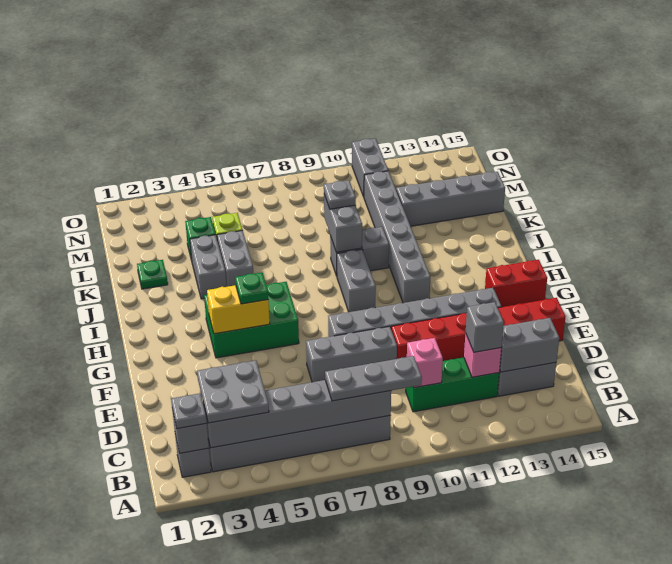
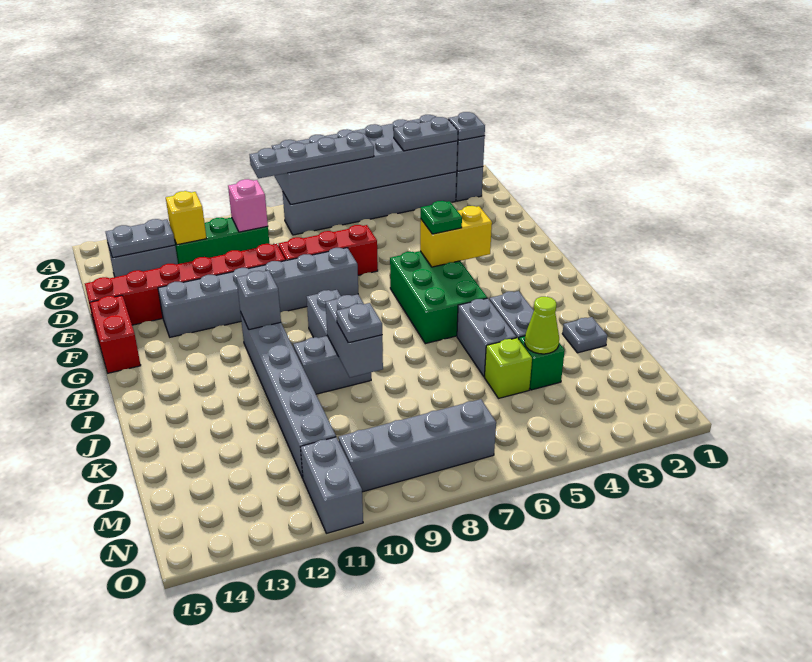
grey 1x6 brick [203,380,391,448] -> grey 2x6 brick [272,115,458,205]
grey 2x2 plate [197,360,269,423] -> grey 1x2 plate [394,117,458,151]
grey 1x3 plate [325,356,422,401] -> grey 1x4 plate [250,132,374,179]
pink 1x1 brick [464,333,501,377] -> yellow 1x1 brick [166,191,206,245]
grey 1x1 brick [466,302,504,352] -> grey 1x1 brick moved to [237,270,281,330]
grey 1x2 brick [500,318,559,372] -> grey 1x2 plate [106,219,175,258]
grey 1x3 brick [306,326,397,382] -> red 1x3 brick [278,225,378,275]
green 2x3 brick [204,282,299,358] -> green 2x3 brick turned to [390,251,487,344]
red 1x2 brick [485,260,547,307] -> red 1x2 brick turned to [90,295,141,373]
green 1x1 plate [137,260,168,289] -> grey 1x1 plate [562,317,607,353]
none -> lime 1x1 cone [525,297,559,354]
grey 1x4 brick [396,172,505,226] -> grey 1x4 brick moved to [338,399,496,492]

